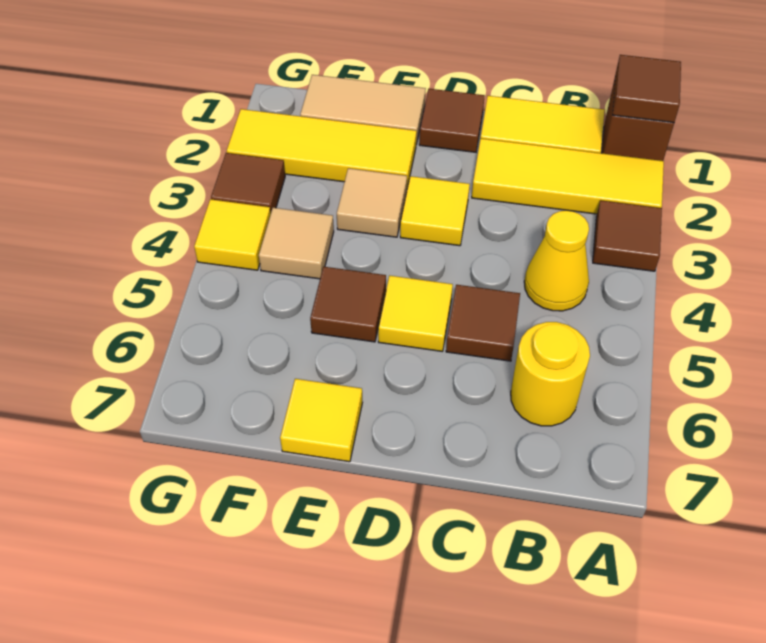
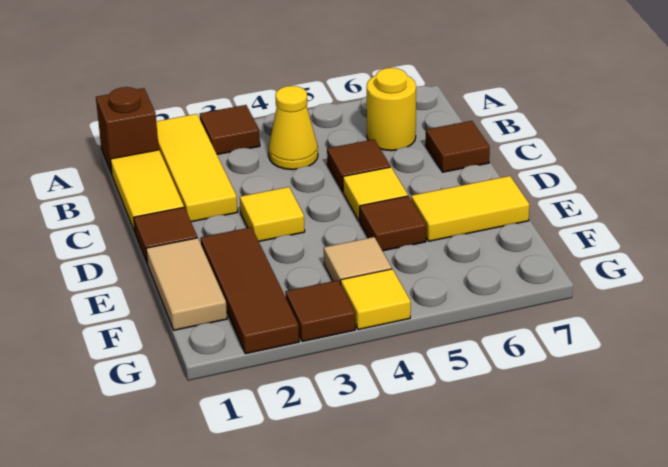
brown 1x1 tile [613,55,681,123] -> brown 1x1 tile moved to [426,121,490,172]
yellow 1x3 tile [227,109,417,188] -> brown 1x3 tile [201,227,299,354]
tan 1x1 tile [337,168,407,237] -> none
yellow 1x1 tile [280,379,362,462] -> yellow 1x2 tile [411,176,529,241]

